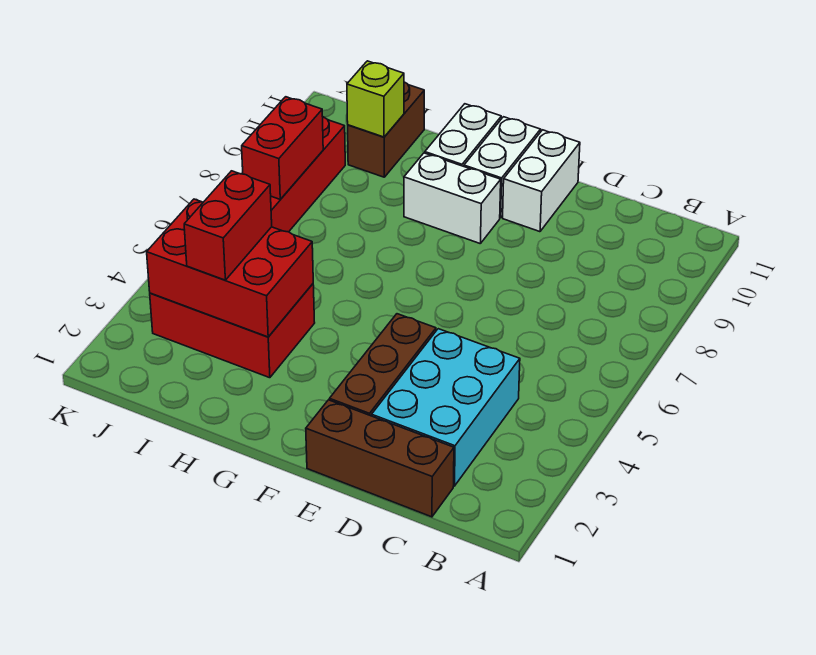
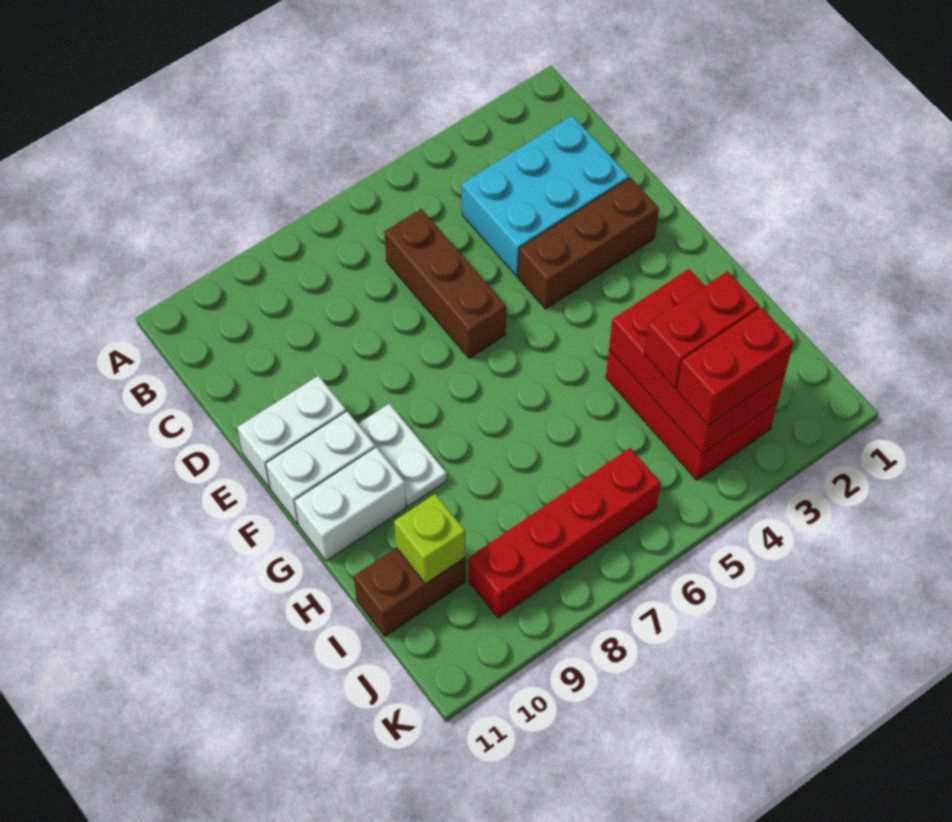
brown 1x3 brick [306,400,454,517] -> brown 1x3 brick moved to [384,209,506,358]
white 1x2 brick [404,153,501,243] -> white 1x2 plate [358,404,447,506]
red 1x2 brick [242,97,323,199] -> red 1x2 brick moved to [677,307,794,425]

